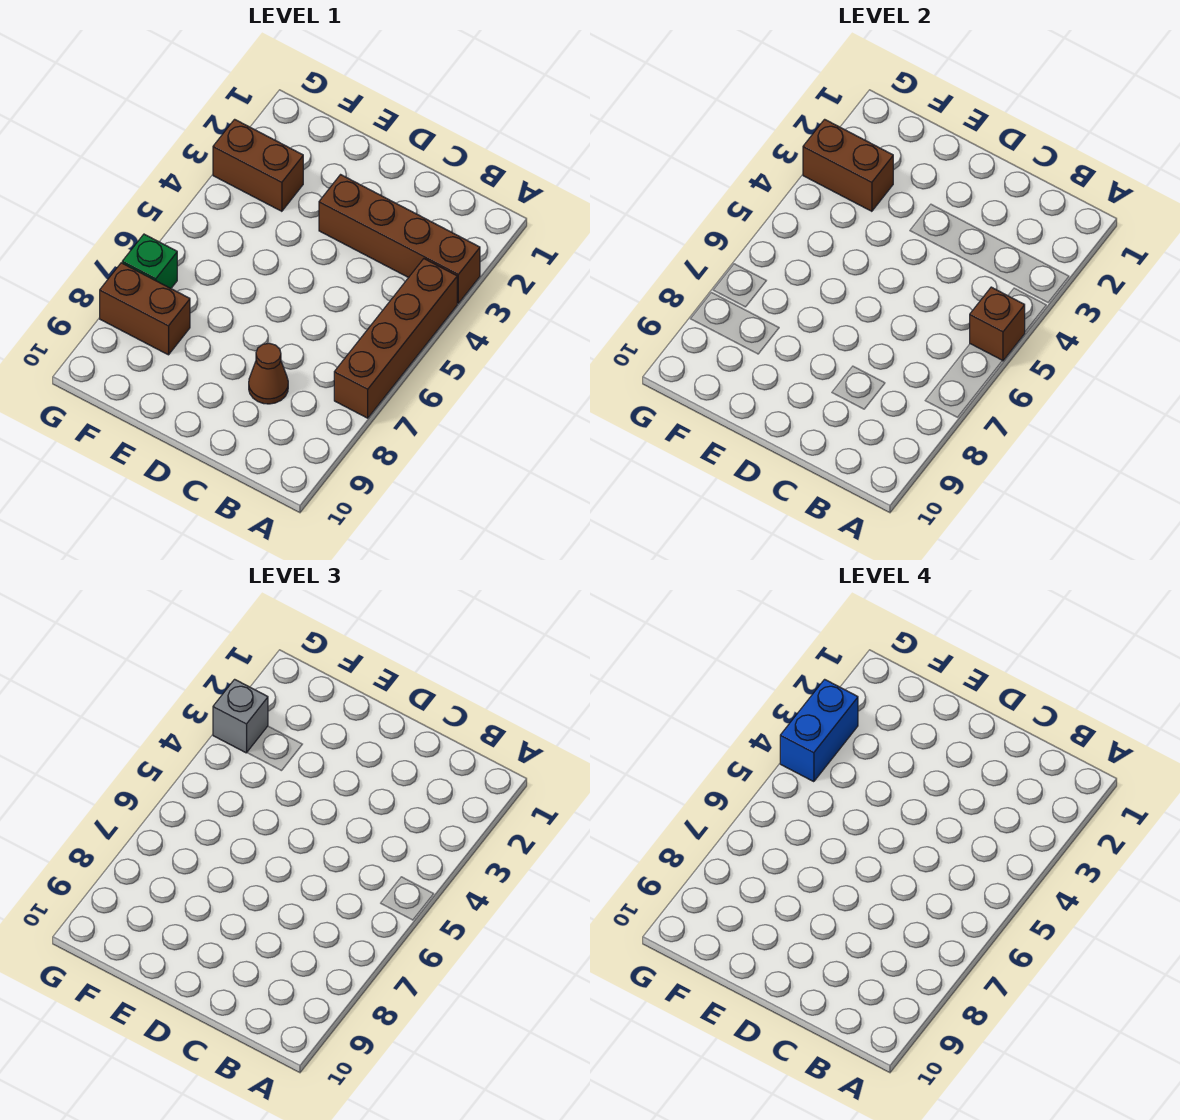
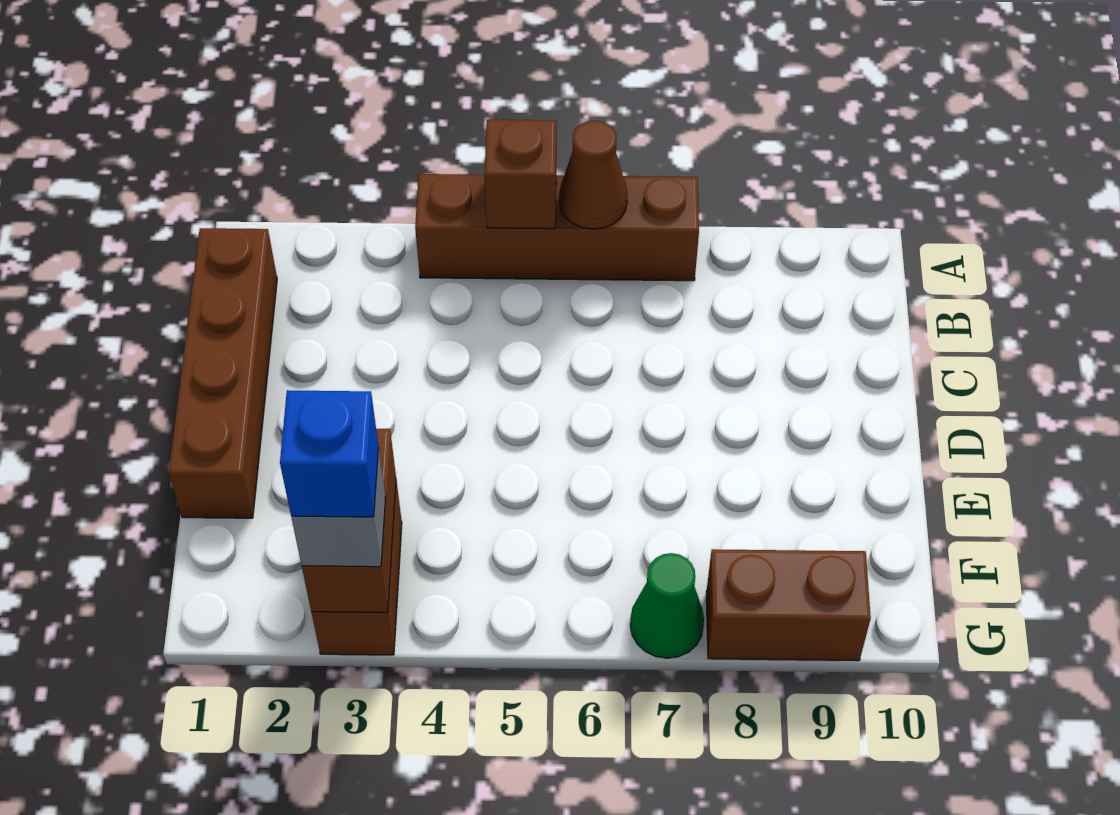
brown 1x4 brick [319,175,480,303] -> brown 1x4 brick moved to [169,228,277,518]
brown 1x1 cone [249,343,288,404] -> brown 1x1 cone moved to [559,121,628,229]
brown 1x2 brick [100,263,190,355] -> brown 1x2 brick turned to [706,549,871,661]
blue 1x2 brick [780,679,858,782] -> blue 1x1 brick [280,390,379,517]
green 1x1 brick [122,234,177,288] -> green 1x1 cone [630,553,704,658]

